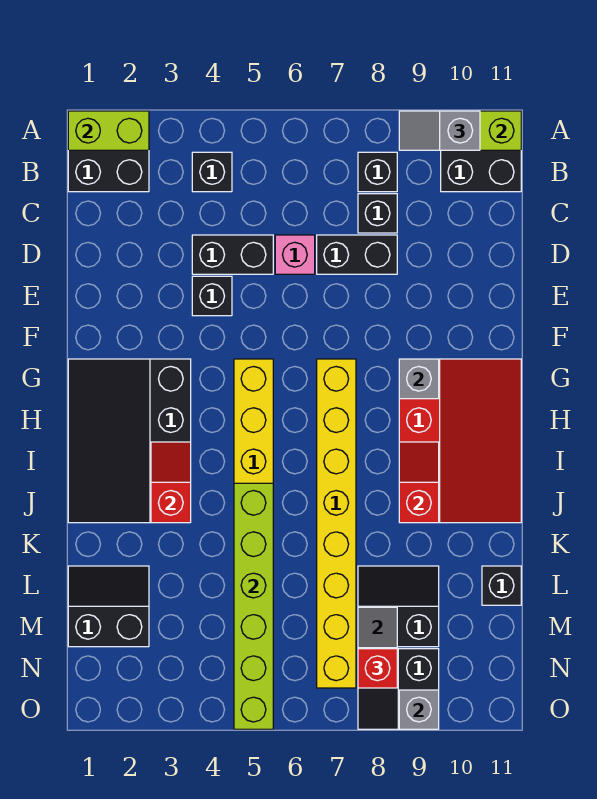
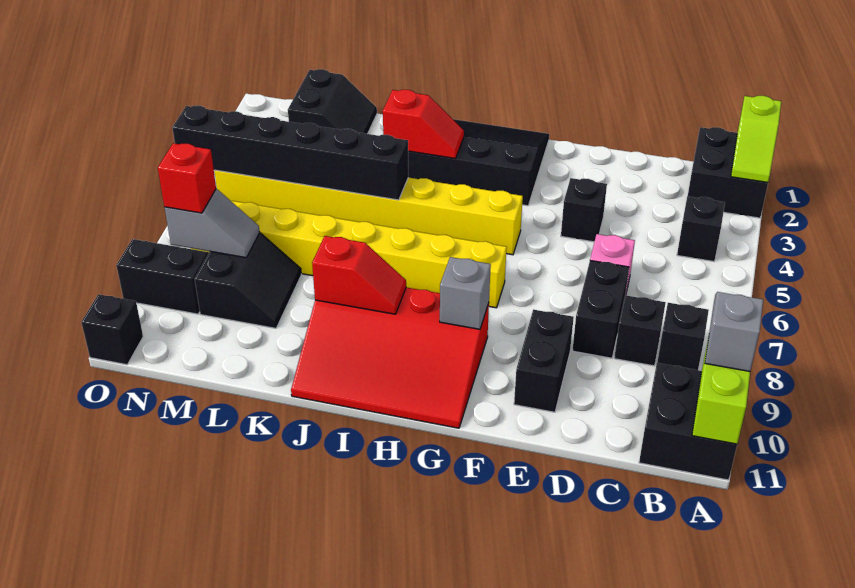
lime 1x2 brick [68,111,149,150] -> lime 1x2 slope [731,96,781,183]
black 1x2 brick [192,235,273,274] -> black 1x2 brick moved to [514,310,574,412]
lime 1x6 brick [234,483,273,729] -> black 1x6 brick [172,106,409,200]
black 1x1 brick [482,566,521,605] -> black 1x1 brick moved to [81,294,143,365]
grey 1x1 brick [399,690,439,729] -> none

